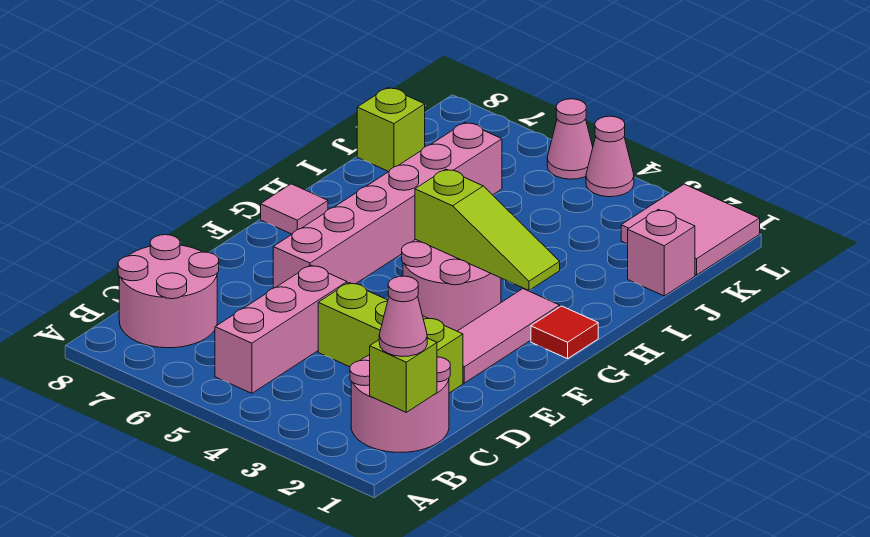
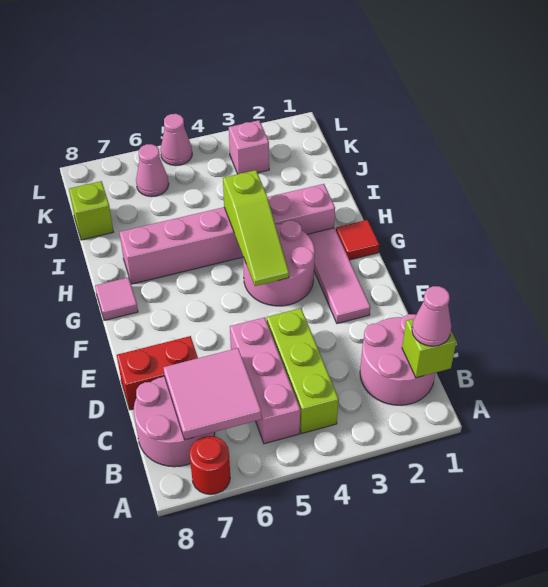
none -> red 1x1 round brick [190,436,230,494]
lime 1x3 brick [318,283,463,393] -> lime 1x3 brick turned to [267,308,339,434]
none -> red 1x2 brick [117,336,198,410]
pink 1x6 brick [273,122,502,288] -> pink 1x6 brick turned to [120,184,335,284]
lime 1x3 slope [415,169,560,290] -> lime 1x3 slope turned to [223,170,289,286]
pink 1x1 brick [628,210,695,296] -> pink 1x1 brick moved to [229,120,269,174]
pink 2x2 tile [621,184,760,275] -> pink 2x2 tile moved to [163,348,262,440]
pink 1x1 cone [586,116,634,197] -> pink 1x1 cone moved to [136,144,169,197]

